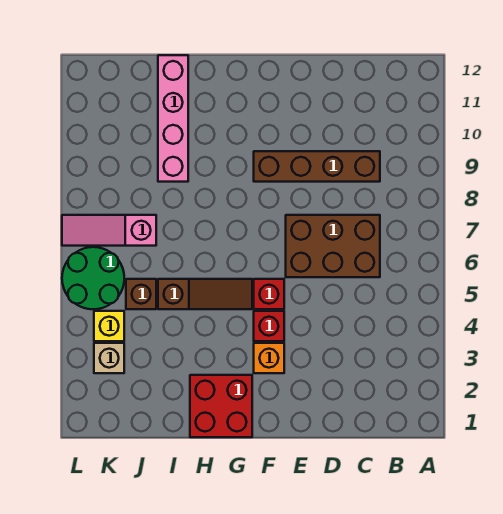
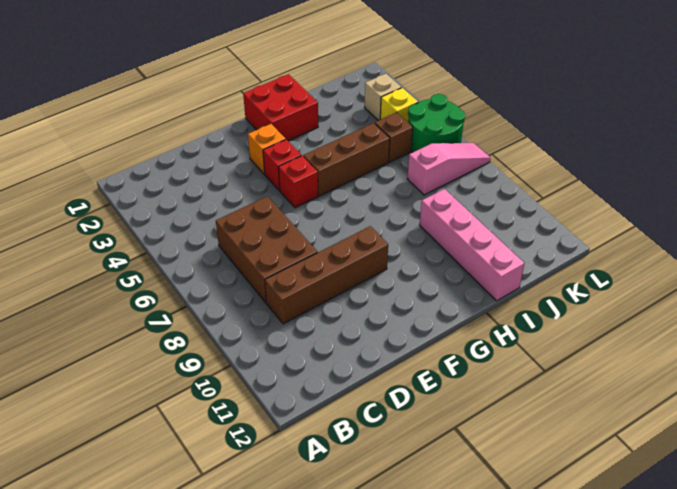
brown 2x3 brick [286,215,380,277] -> brown 2x3 brick turned to [216,196,317,303]
brown 1x3 slope [158,279,252,309] -> brown 1x3 brick [303,123,390,196]

